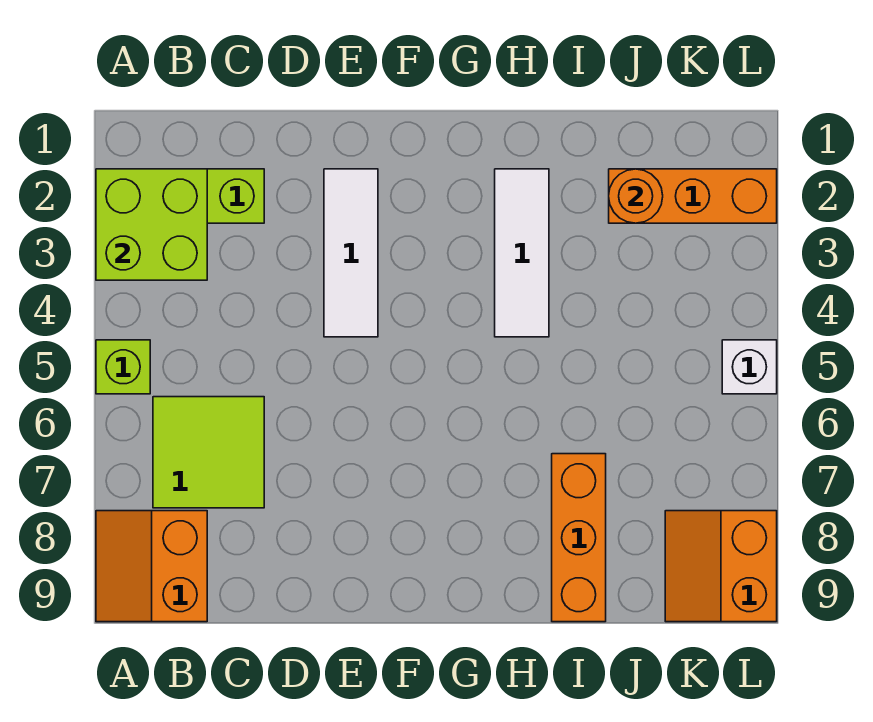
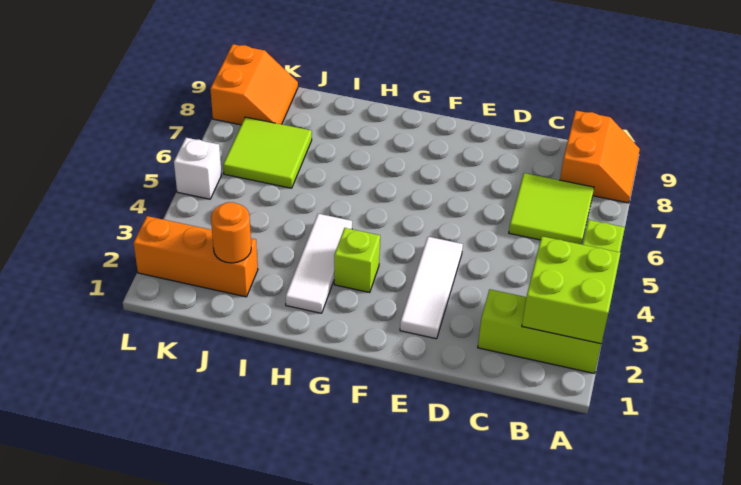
none -> lime 1x1 brick [334,228,380,293]
orange 1x3 brick [552,454,606,622] -> none
none -> lime 2x2 tile [223,117,312,188]

